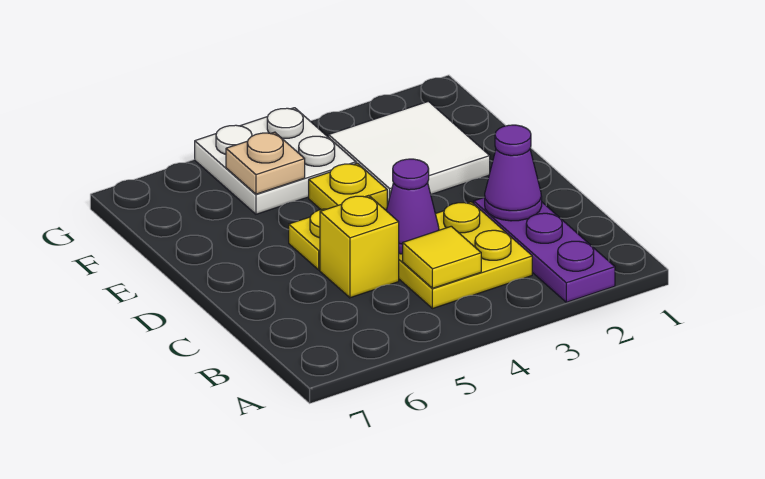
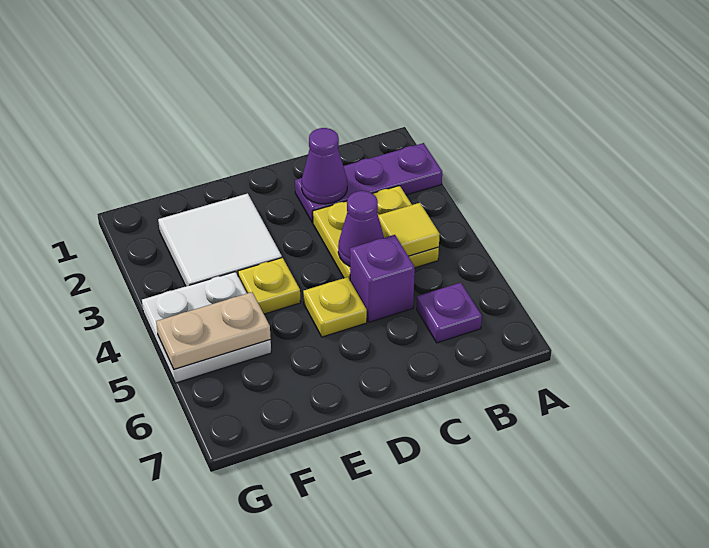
none -> purple 1x1 plate [417,283,482,343]
yellow 1x1 brick [320,195,399,298] -> purple 1x1 brick [350,235,415,322]
tan 1x1 plate [226,132,305,194] -> tan 1x2 plate [156,292,271,369]

